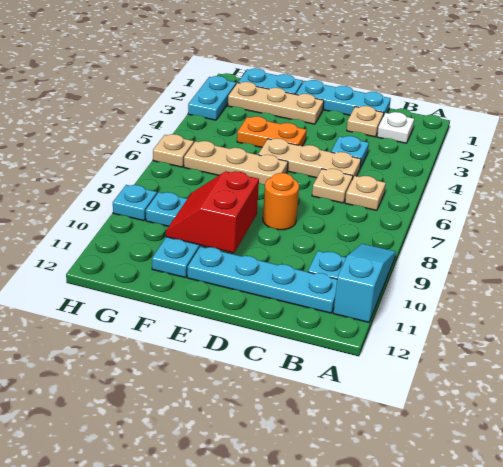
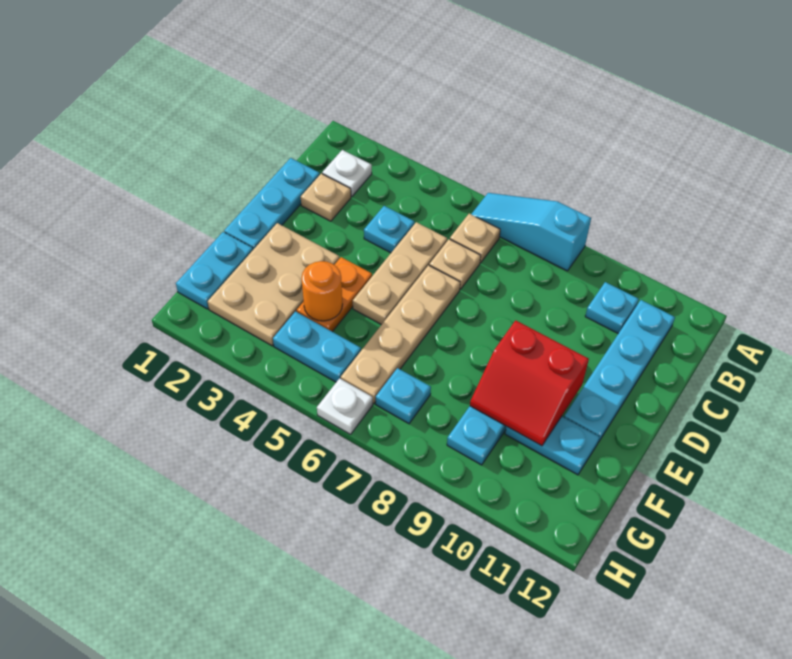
cyan 1x3 slope [333,244,396,322] -> cyan 1x3 slope moved to [471,193,591,271]
orange 1x1 round brick [263,173,299,230] -> orange 1x1 round brick moved to [302,261,342,321]
tan 1x3 plate [228,82,324,124] -> tan 2x3 plate [208,223,340,346]
tan 1x3 plate [184,141,288,185] -> tan 1x4 plate [341,265,460,404]
cyan 1x2 plate [188,76,236,120] -> cyan 1x2 plate moved to [273,312,361,382]
tan 1x1 plate [153,134,194,167] -> white 1x1 plate [317,378,373,434]
cyan 1x1 plate [113,185,157,221] -> cyan 1x1 plate moved to [376,368,431,423]

